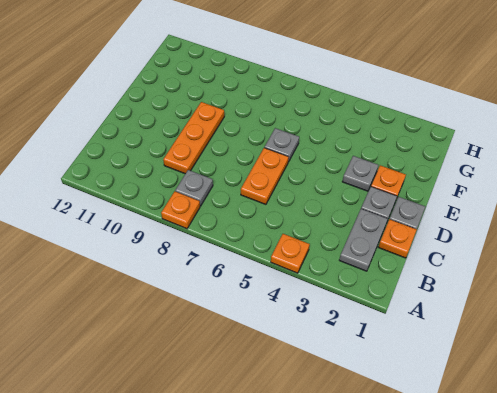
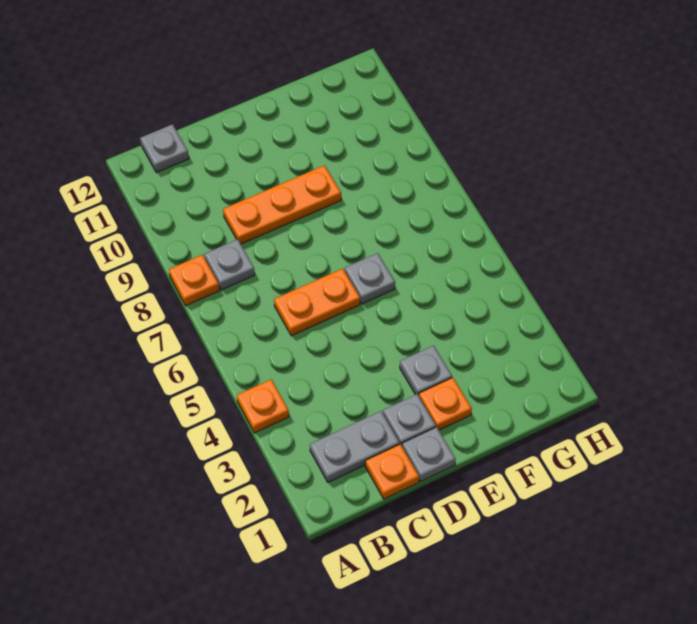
none -> grey 1x1 plate [140,124,189,173]

